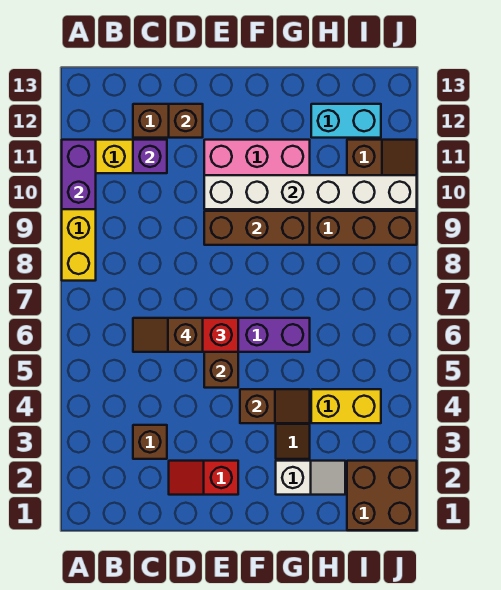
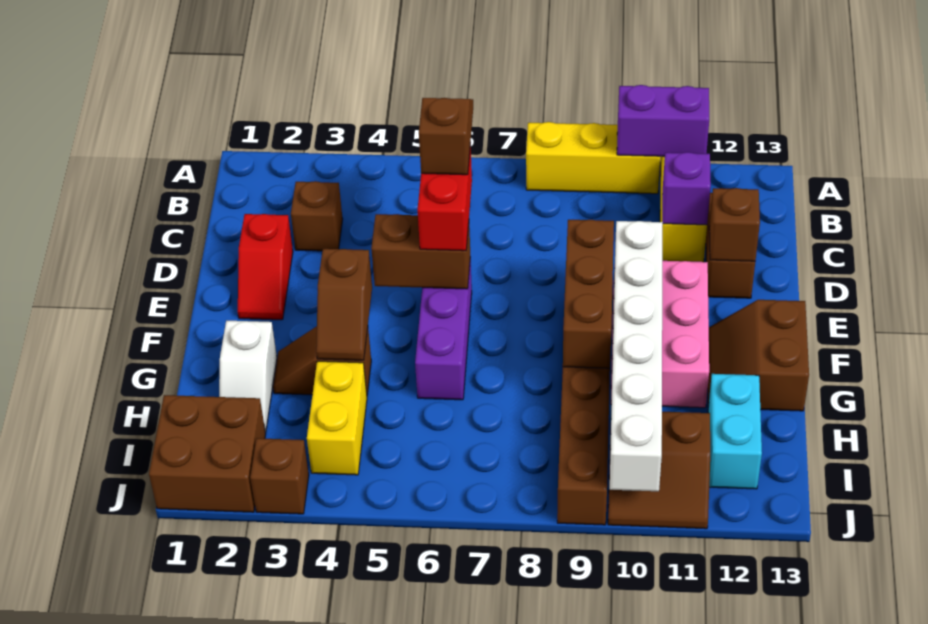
red 1x2 slope [169,461,238,495] -> red 1x2 slope turned to [238,214,293,320]
none -> brown 2x2 slope [708,300,809,411]
none -> brown 1x1 brick [250,438,309,514]

